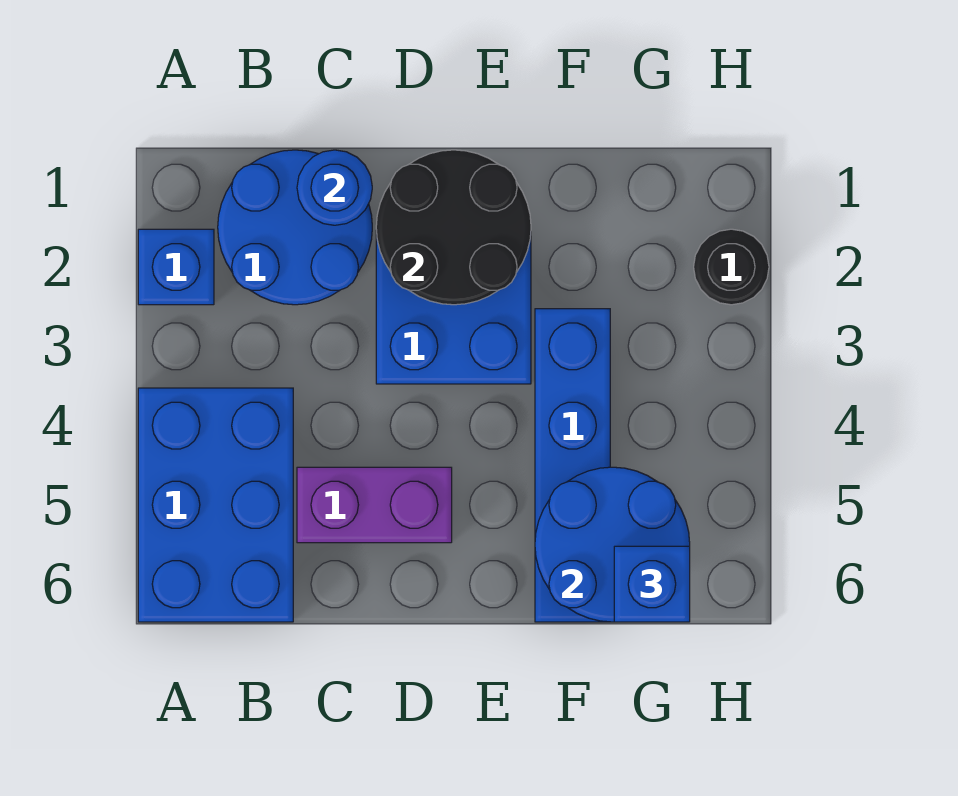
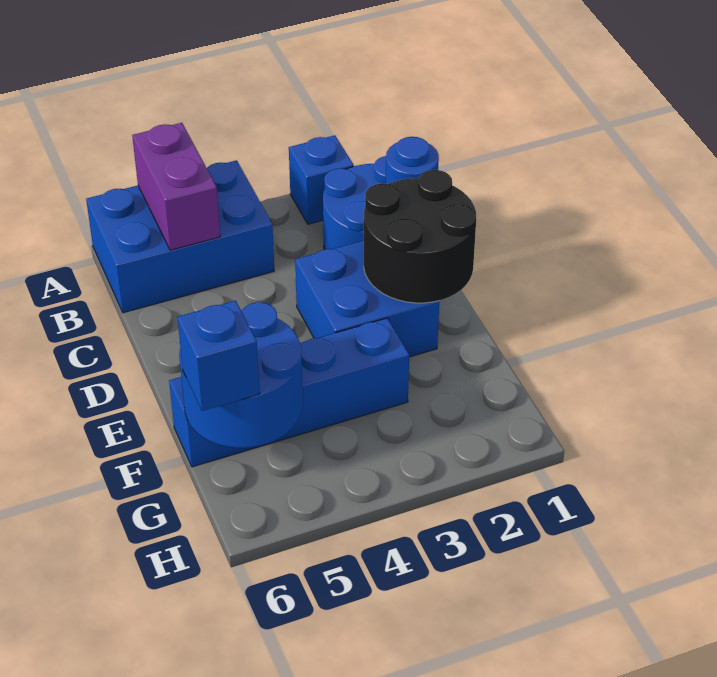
purple 1x2 brick [297,467,452,543] -> purple 1x2 brick moved to [132,123,220,250]
black 1x1 round brick [694,229,769,305] -> none

